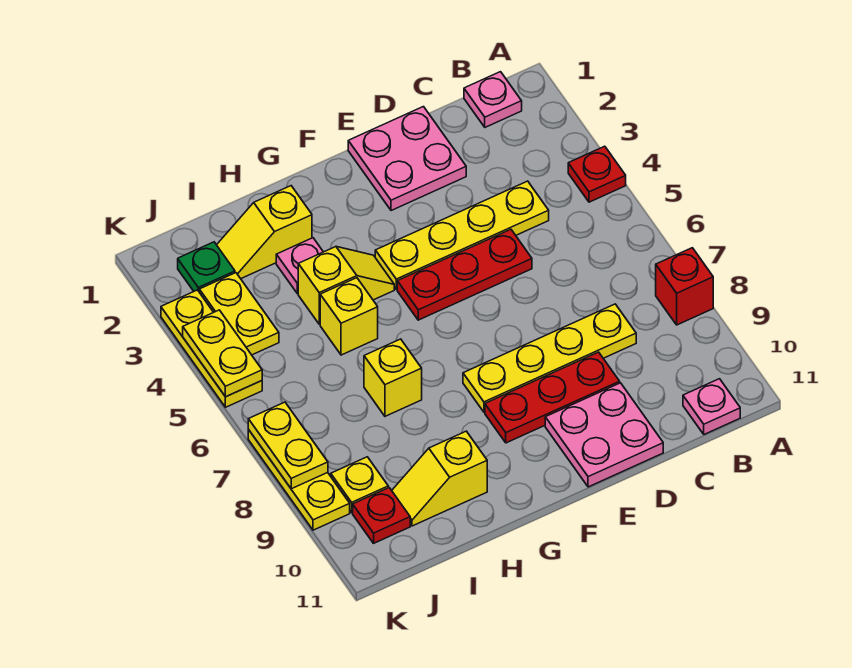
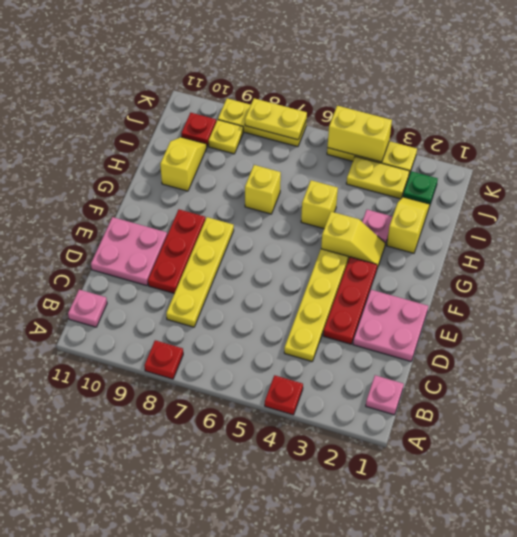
red 1x1 brick [656,248,713,325] -> red 1x1 plate [144,340,183,379]
red 1x3 plate [397,229,532,320] -> red 1x3 plate moved to [323,257,377,344]
yellow 1x2 slope [298,247,394,324] -> yellow 1x2 slope turned to [321,212,385,268]
yellow 1x2 plate [183,310,262,397] -> yellow 1x2 brick [327,106,392,162]

